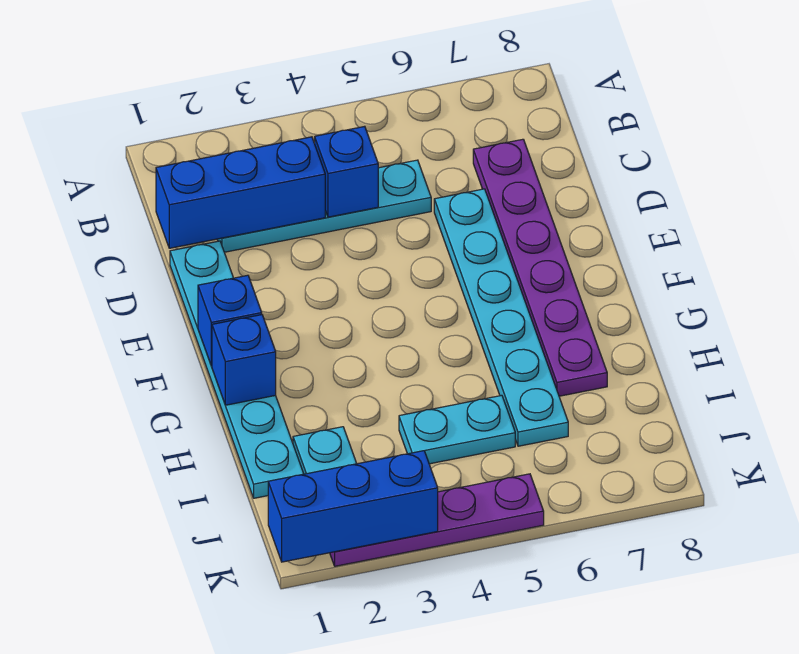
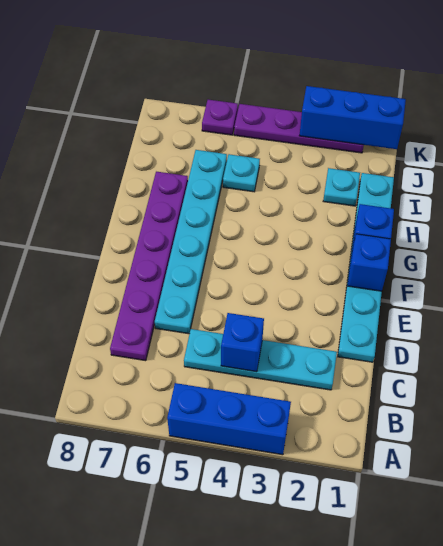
blue 1x3 brick [156,137,325,248] -> blue 1x3 brick moved to [167,383,291,455]
cyan 1x2 plate [399,395,515,464] -> cyan 1x1 plate [223,154,260,192]
none -> purple 1x1 plate [202,100,238,135]

